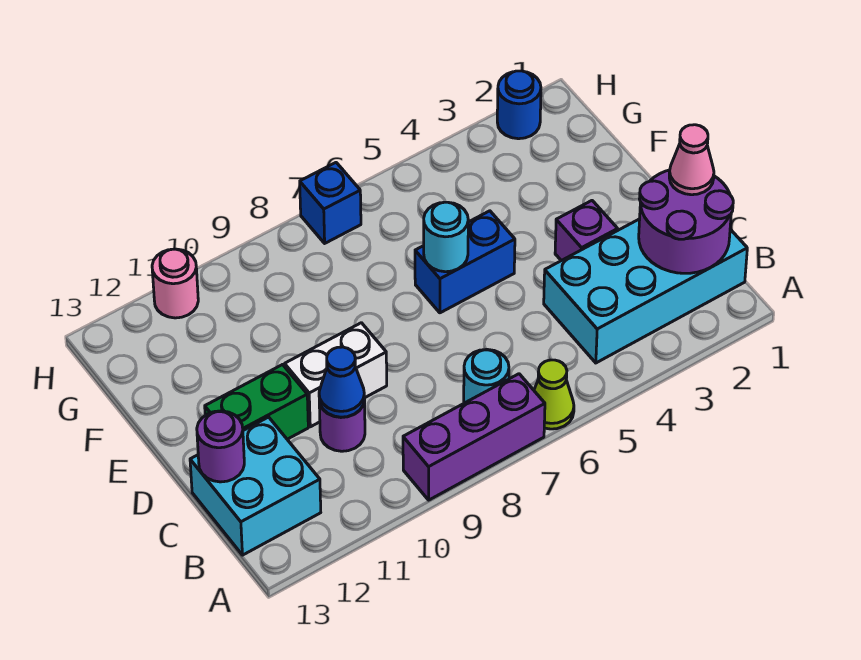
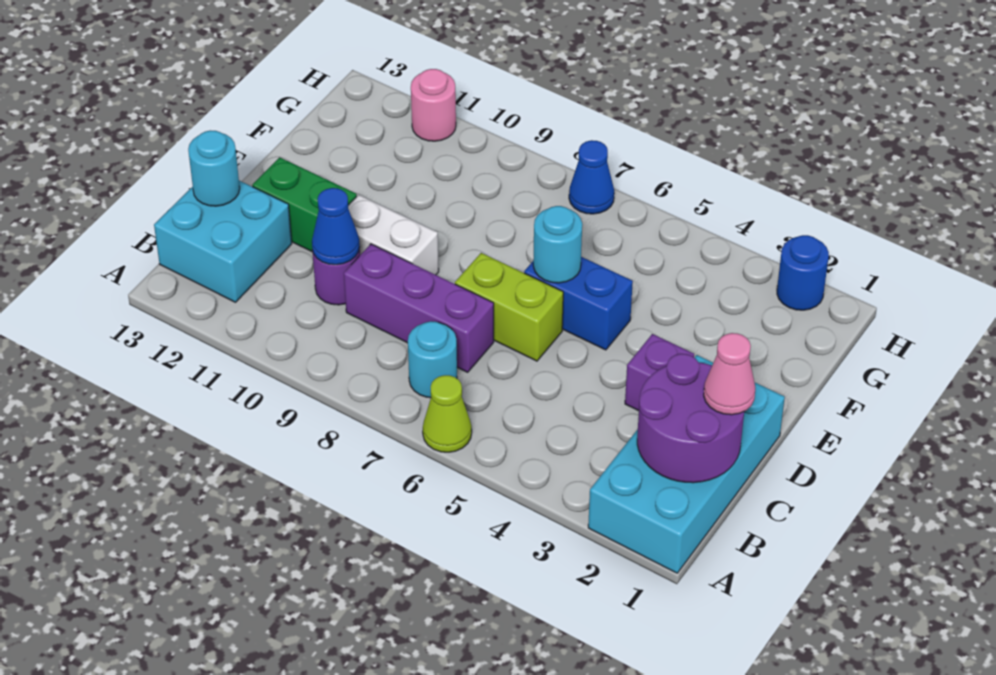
purple 1x3 brick [403,374,545,500] -> purple 1x3 brick moved to [344,244,494,372]
cyan 2x4 brick [544,219,747,363] -> cyan 2x4 brick turned to [588,355,785,573]
purple 1x1 round brick [197,411,244,482] -> cyan 1x1 round brick [188,130,240,206]
none -> lime 1x2 brick [455,253,563,361]
blue 1x1 brick [300,163,361,243] -> blue 1x1 cone [569,140,614,214]

